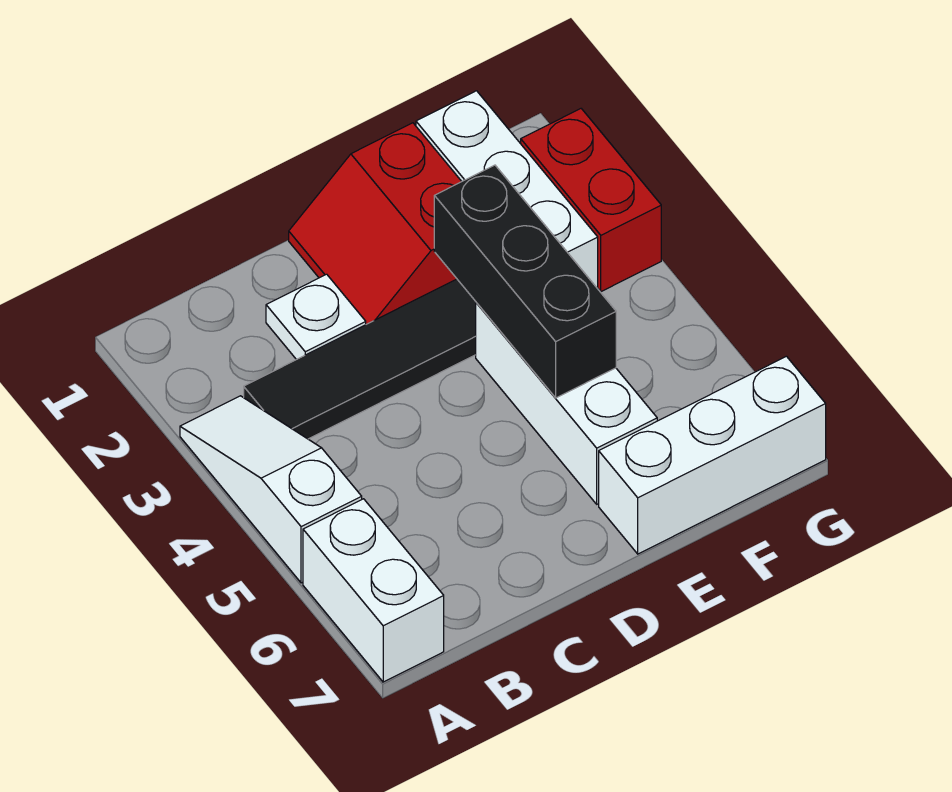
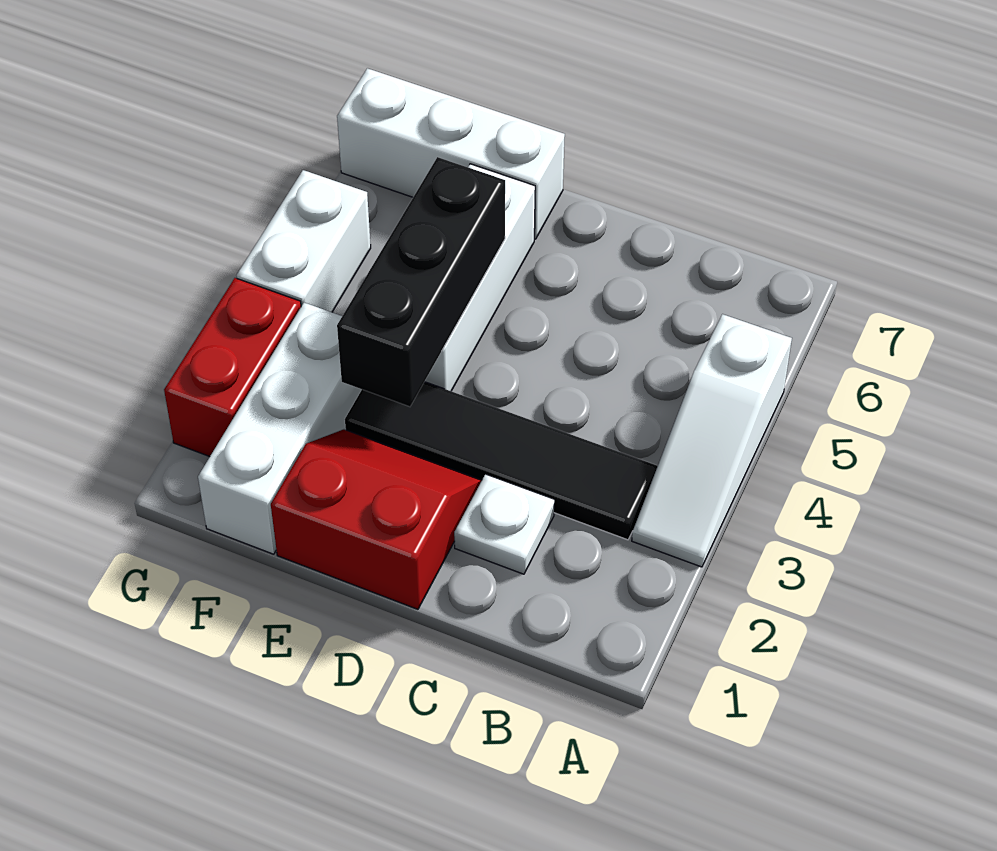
white 1x2 brick [303,499,444,682] -> white 1x2 brick moved to [236,170,371,312]
red 2x2 slope [289,123,462,324] -> red 2x2 slope turned to [271,429,482,609]

